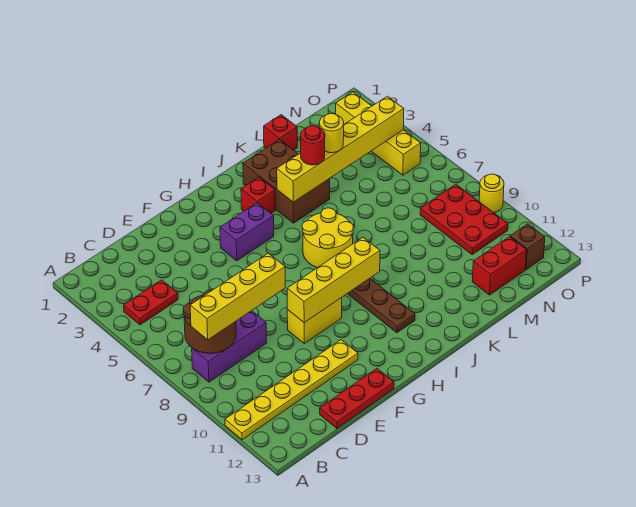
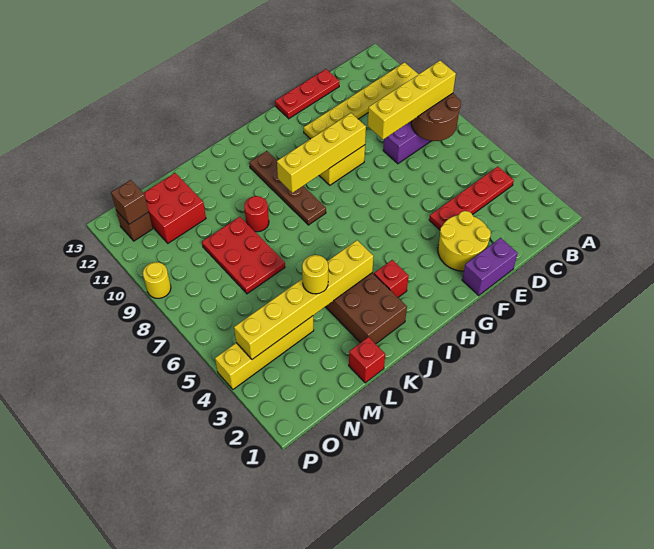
red 1x2 plate [124,280,178,325] -> red 1x4 plate [429,167,514,230]
purple 1x2 brick [220,203,274,261] -> purple 1x2 brick moved to [462,238,518,296]
yellow 2x2 round brick [302,208,354,268] -> yellow 2x2 round brick moved to [438,211,491,271]
red 1x1 round brick [301,126,325,165] -> red 1x1 round brick moved to [244,196,269,232]
red 1x2 brick [473,236,526,295] -> red 2x2 brick [144,173,206,243]
red 2x3 plate [420,184,508,255] -> red 2x3 plate moved to [202,217,285,294]
yellow 1x4 brick [336,92,421,175] -> yellow 1x4 brick turned to [215,316,314,389]
none -> brown 1x1 brick [111,180,149,224]

